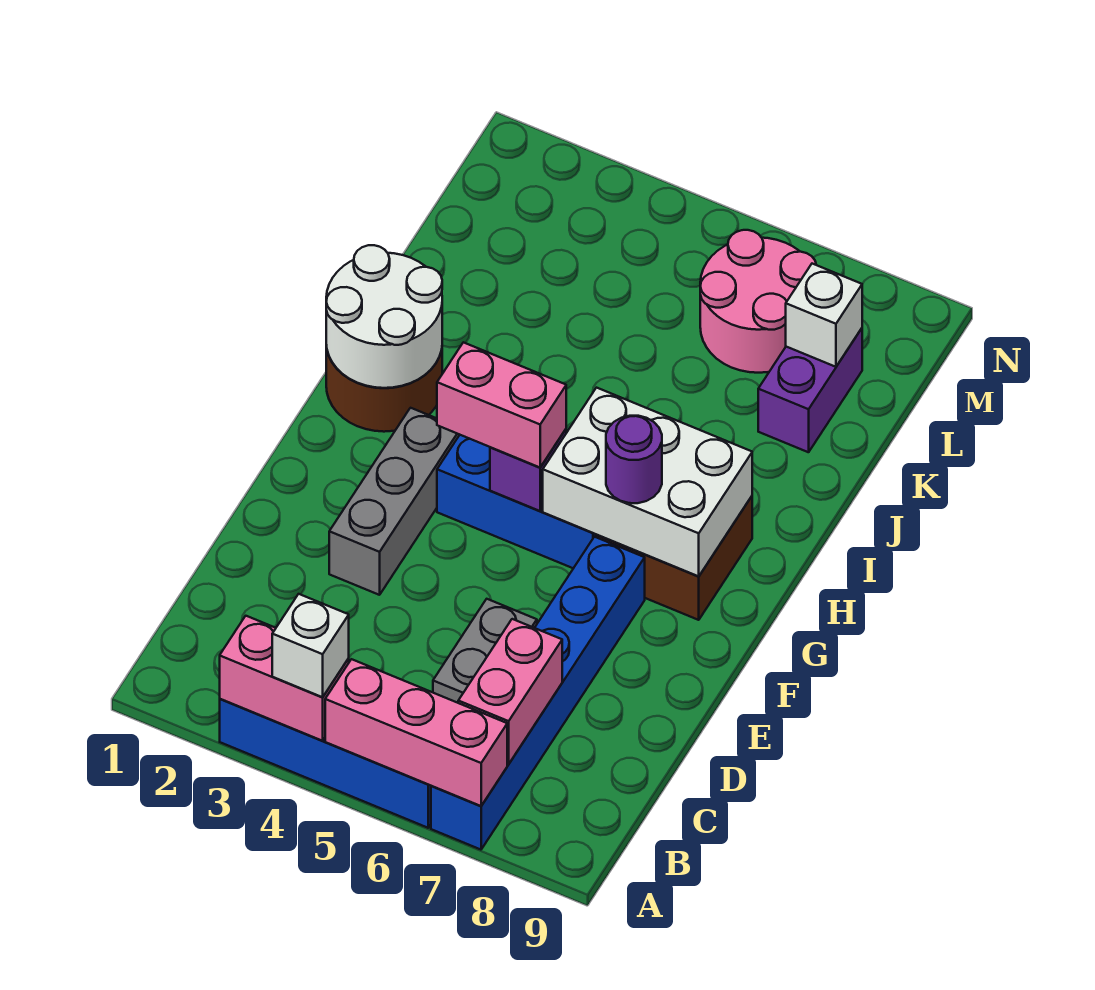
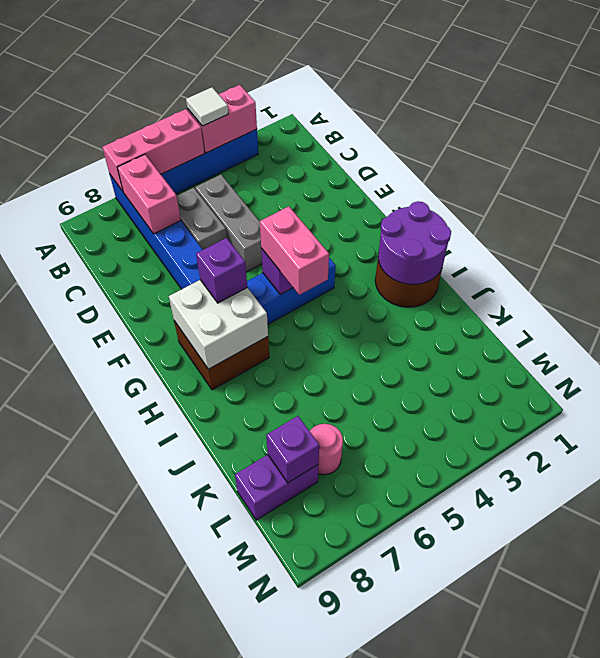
white 1x1 brick [272,594,349,697] -> white 1x1 tile [186,87,228,126]
grey 1x3 brick [329,408,460,595] -> grey 1x3 brick moved to [195,175,262,272]
pink 1x2 brick [437,342,566,467] -> pink 1x2 brick turned to [260,206,329,295]
white 2x3 brick [543,388,752,576] -> white 2x2 brick [169,280,268,369]
purple 1x1 round brick [606,416,662,503] -> purple 1x1 brick [196,238,247,303]
white 2x2 round brick [326,245,442,388] -> purple 2x2 round brick [378,201,451,284]
purple 1x2 brick [758,328,862,452] -> purple 1x2 brick turned to [235,455,318,520]
pink 2x2 round brick [700,230,816,373] -> pink 1x1 round brick [310,424,343,475]
white 1x1 brick [786,264,862,367] -> purple 1x1 brick [266,416,319,483]

